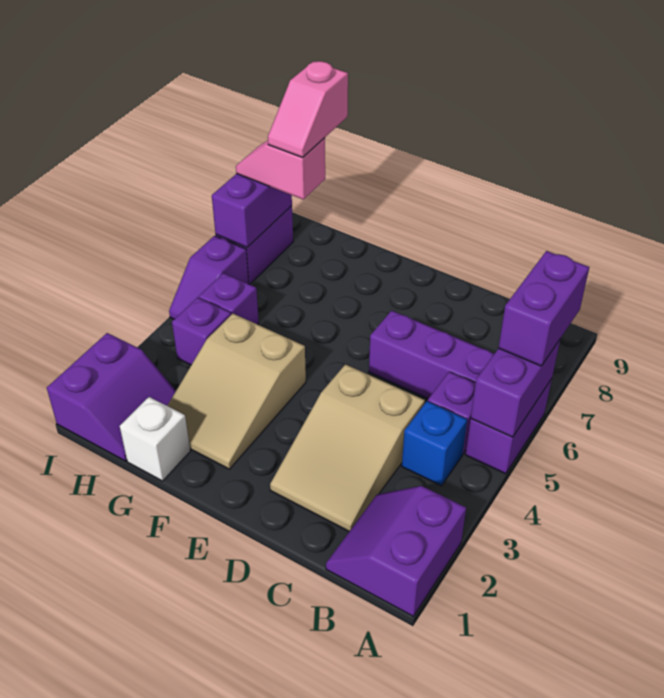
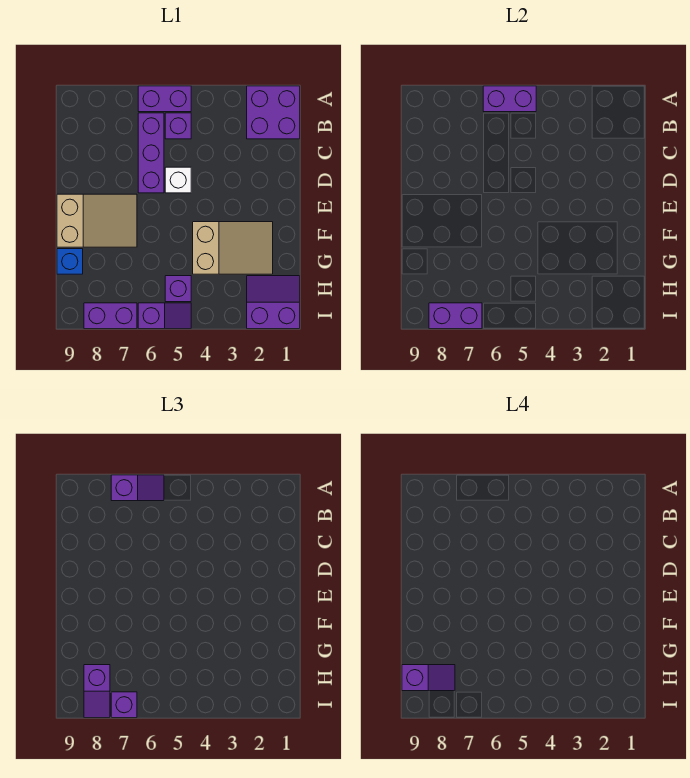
purple 2x2 slope [326,486,466,616] -> purple 2x2 brick [247,86,300,139]
purple 1x2 brick [499,251,589,366] -> purple 1x2 slope [111,475,164,501]
blue 1x1 brick [402,401,467,486] -> blue 1x1 brick moved to [57,249,83,274]
tan 2x3 slope [270,364,425,531] -> tan 2x3 slope moved to [57,194,137,247]
white 1x1 brick [120,397,190,481] -> white 1x1 brick moved to [165,167,191,193]
purple 1x1 brick [172,298,231,365] -> purple 1x1 brick moved to [111,692,137,718]
pink 1x2 slope [236,138,325,200] -> purple 1x2 slope [84,665,110,718]
pink 1x2 slope [268,61,348,157] -> purple 1x2 slope [402,665,455,691]

